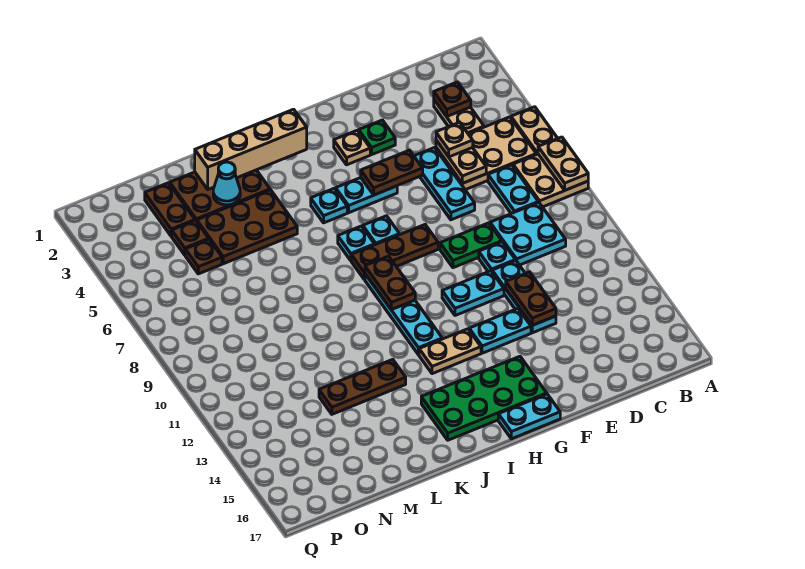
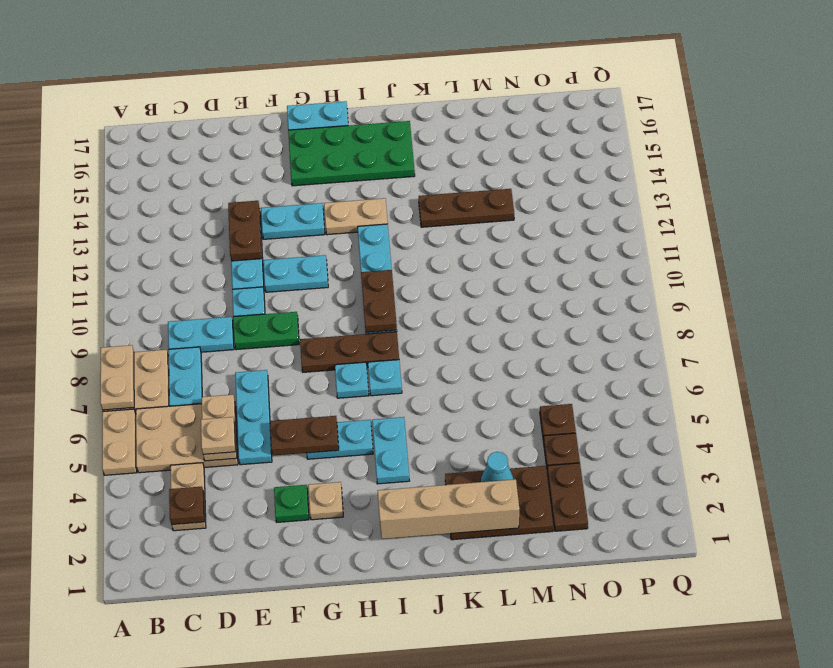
cyan 2x2 plate [490,202,566,265] -> cyan 1x2 plate [168,317,234,352]
cyan 1x1 plate [311,188,347,223] -> cyan 1x2 plate [372,417,409,484]
brown 2x3 plate [197,190,297,264] -> none

